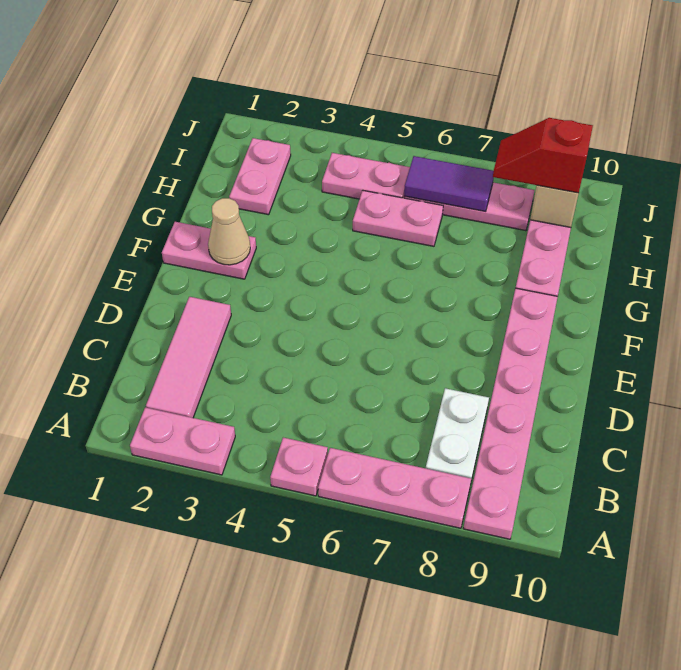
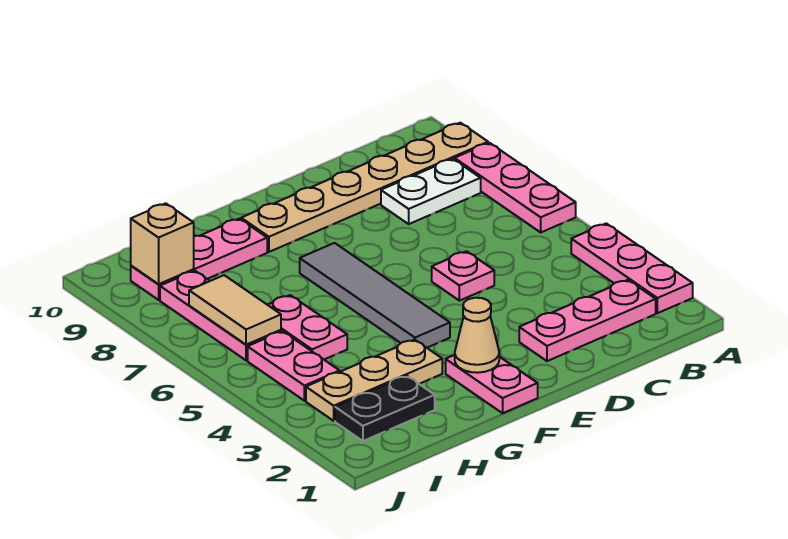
pink 1x2 plate [130,408,235,475] -> pink 1x3 plate [571,223,693,313]
pink 1x1 plate [270,438,328,496] -> pink 1x1 plate moved to [432,251,494,301]
pink 1x6 plate [463,288,558,539] -> tan 1x6 plate [241,123,488,252]
pink 1x3 tile [146,297,231,418] -> pink 1x3 plate [519,280,656,361]
none -> grey 1x4 tile [300,243,450,348]
none -> tan 1x3 plate [306,340,442,421]
pink 1x2 plate [229,138,291,215] -> black 1x2 plate [335,376,435,441]
purple 1x2 tile [404,156,494,212] -> tan 1x2 tile [189,275,281,345]
red 1x2 slope [493,118,593,193] -> none

